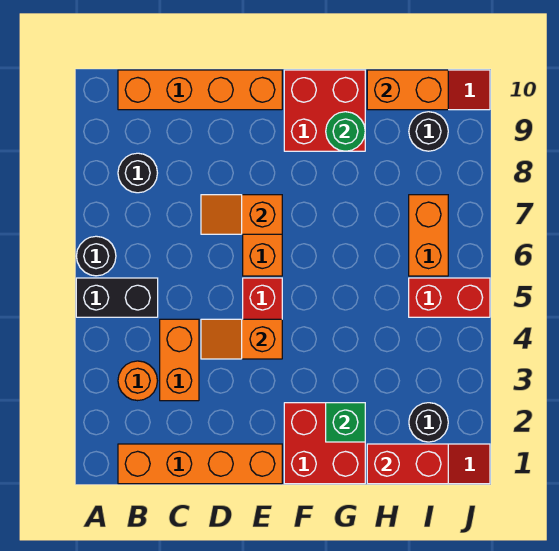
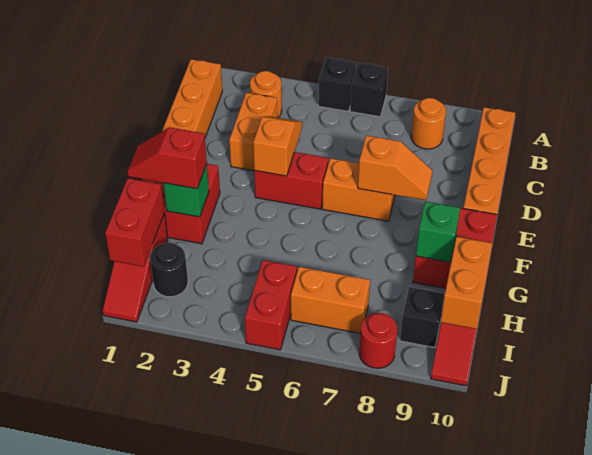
black 1x2 brick [76,278,158,317] -> black 1x1 brick [318,58,356,111]
black 1x1 round brick [76,236,116,276] -> black 1x1 brick [350,63,388,117]
black 1x1 round brick [118,153,157,193] -> orange 1x1 round brick [411,98,446,149]
orange 1x2 brick [160,319,199,401] -> orange 1x2 brick turned to [229,93,277,171]
orange 1x2 slope [201,195,282,234] -> orange 1x2 slope turned to [358,136,432,200]
none -> red 1x2 slope [127,128,207,189]
green 1x1 round brick [326,112,365,151] -> green 1x1 brick [416,202,460,262]
black 1x1 round brick [409,112,448,151] -> black 1x1 brick [400,287,444,348]
none -> red 1x1 round brick [359,313,397,368]

